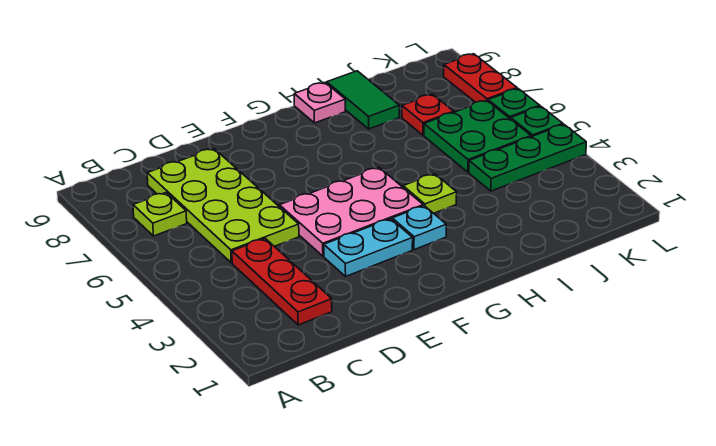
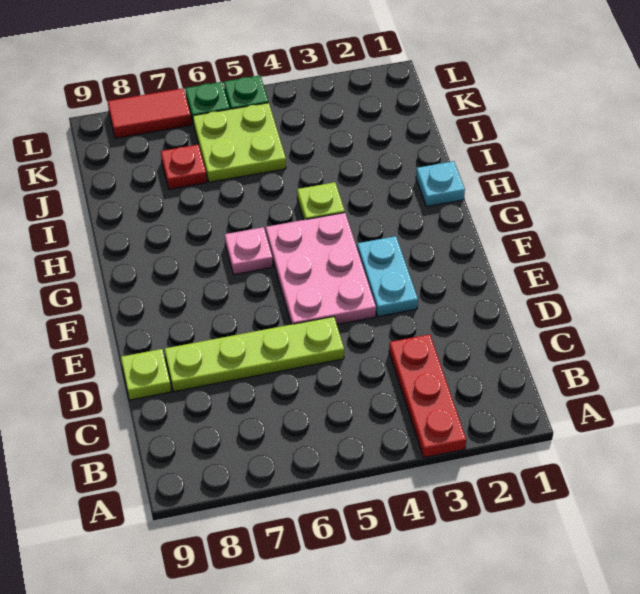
lime 1x1 plate [133,193,187,236] -> lime 1x1 plate moved to [121,349,171,400]
red 1x3 plate [232,238,332,325] -> red 1x3 plate turned to [389,334,466,457]
lime 2x4 plate [147,148,299,263] -> lime 1x4 plate [165,317,344,392]
cyan 1x1 plate [392,206,446,250] -> cyan 1x1 plate moved to [416,161,465,207]
pink 1x1 plate [294,83,345,123] -> pink 1x1 plate moved to [225,227,273,275]
green 1x2 tile [327,71,399,129] -> none
green 1x3 plate [469,125,586,191] -> none
green 2x2 plate [424,100,531,172] -> lime 2x2 plate [193,103,286,182]
red 1x2 plate [444,54,517,102] -> red 1x2 tile [108,88,191,138]

